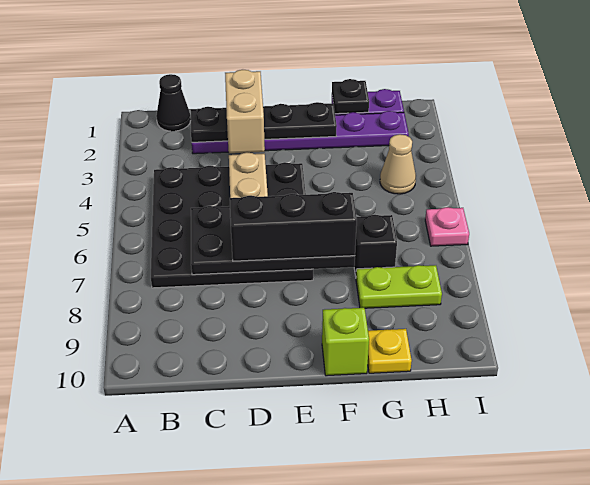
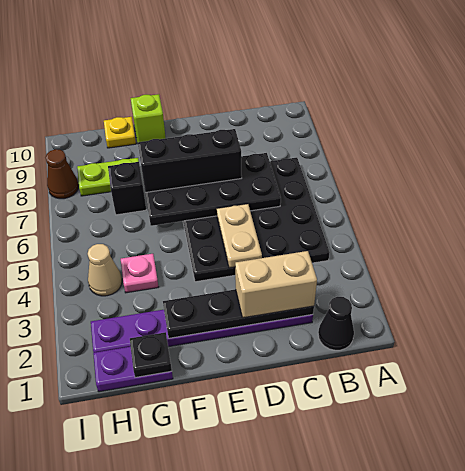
tan 1x2 brick [225,70,265,153] -> tan 1x2 brick turned to [235,251,317,318]
pink 1x1 plate [425,207,469,246] -> pink 1x1 plate moved to [121,254,158,293]
none -> brown 1x1 cone [46,149,79,199]

